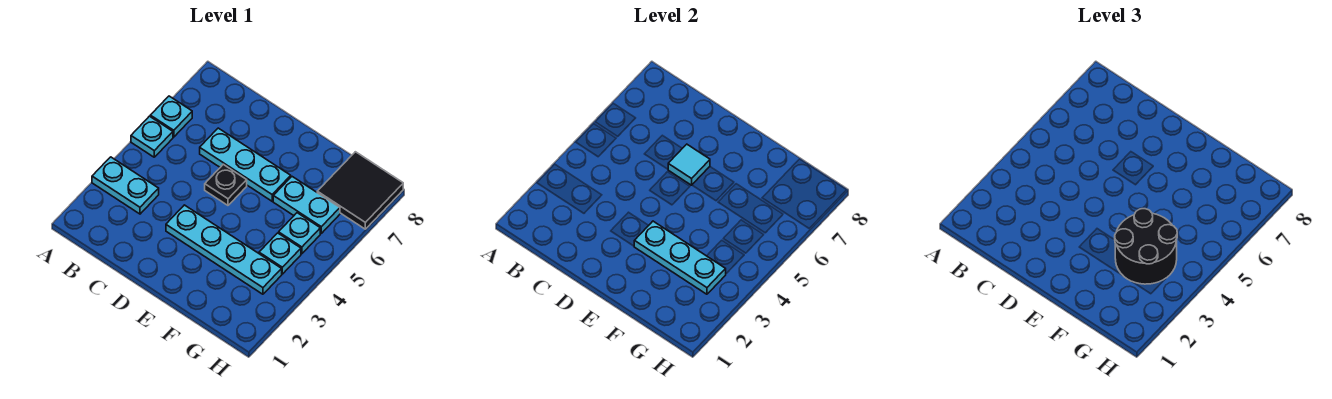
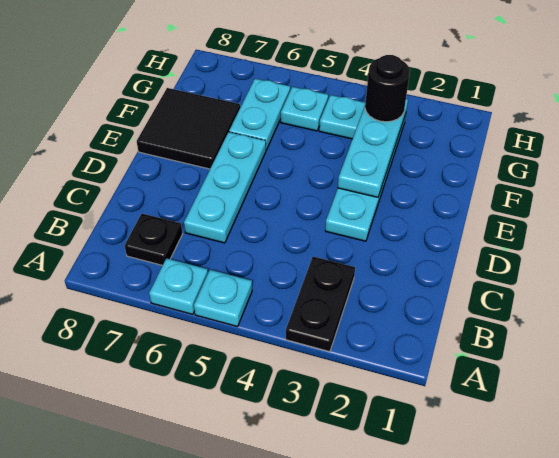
cyan 1x2 plate [92,157,159,214] -> black 1x2 plate [286,257,355,352]
black 1x1 plate [205,164,247,205] -> black 1x1 plate moved to [125,214,182,265]
cyan 1x1 tile [668,144,710,185] -> none
black 2x2 round brick [1115,209,1177,284] -> black 1x1 round brick [365,55,410,122]
black 2x2 tile [317,152,403,229] -> black 2x2 tile moved to [137,88,240,169]

